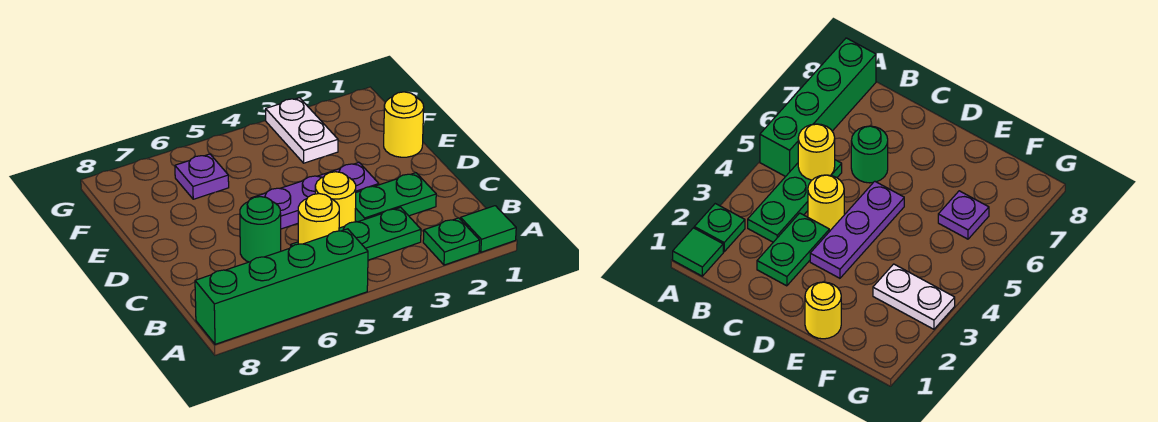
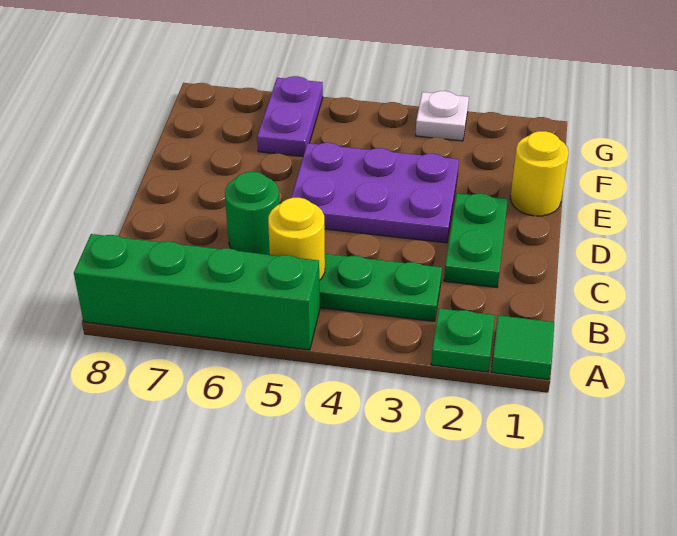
green 1x2 plate [355,173,436,222] -> green 1x2 plate turned to [444,193,508,287]
yellow 1x1 round brick [315,172,356,228] -> none
purple 1x3 plate [251,162,379,229] -> purple 2x3 plate [291,143,459,243]
white 1x2 plate [266,98,338,163] -> white 1x1 plate [416,91,469,141]
purple 1x1 plate [175,154,229,199] -> purple 1x2 plate [257,76,323,156]

